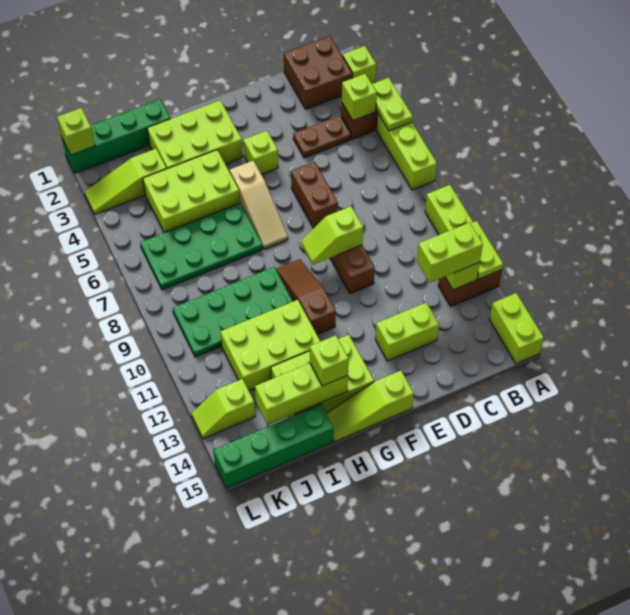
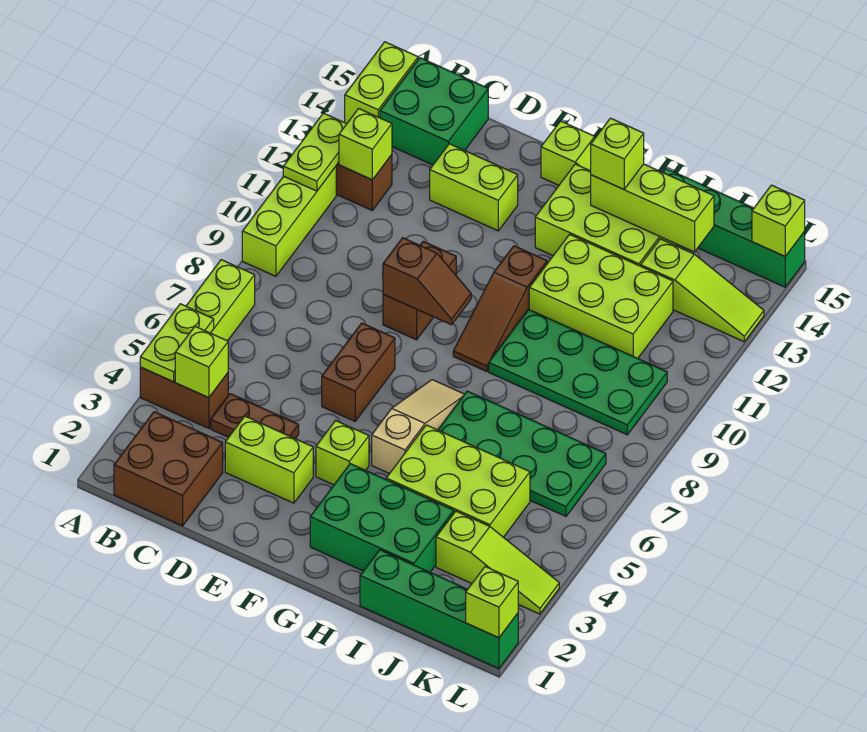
lime 1x1 brick [343,46,376,84] -> lime 1x1 brick moved to [752,185,805,256]
lime 1x2 brick [417,222,483,283] -> lime 1x2 brick moved to [225,416,313,503]
none -> green 2x2 brick [380,58,488,165]
lime 1x2 slope [301,206,363,265] -> brown 1x2 slope [383,238,471,325]
lime 2x3 brick [147,100,243,169] -> green 2x3 brick [310,464,454,572]
lime 1x2 slope [191,379,255,439] -> lime 1x3 slope [641,239,764,342]

